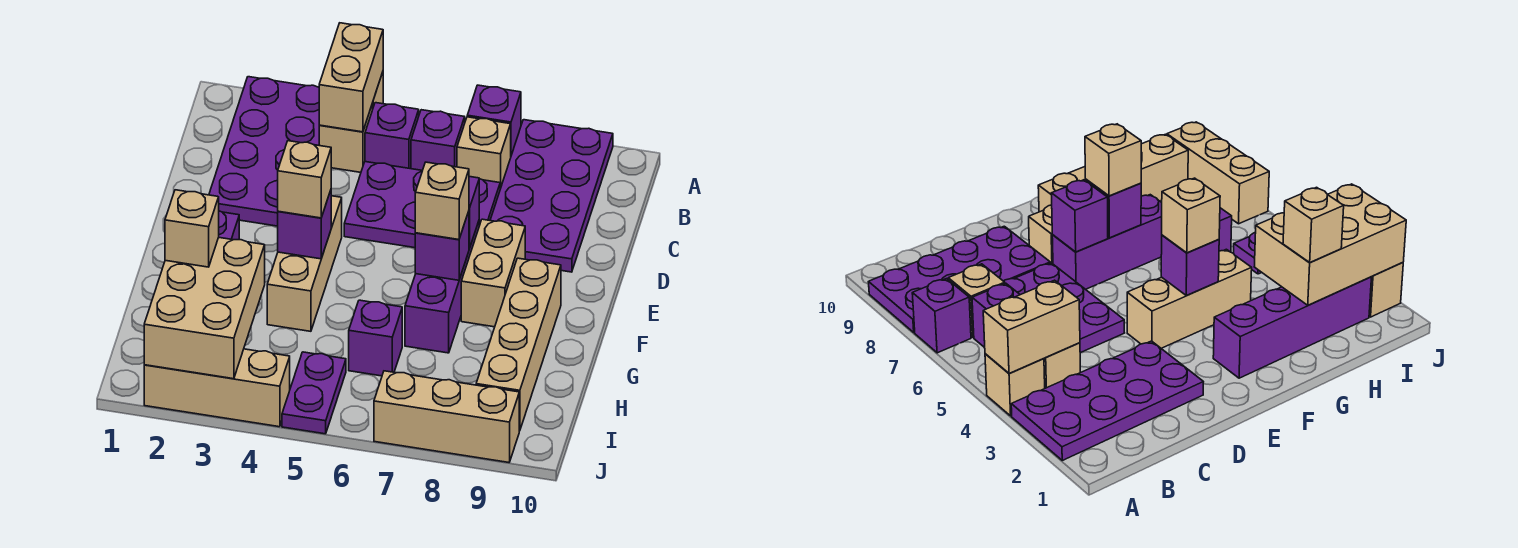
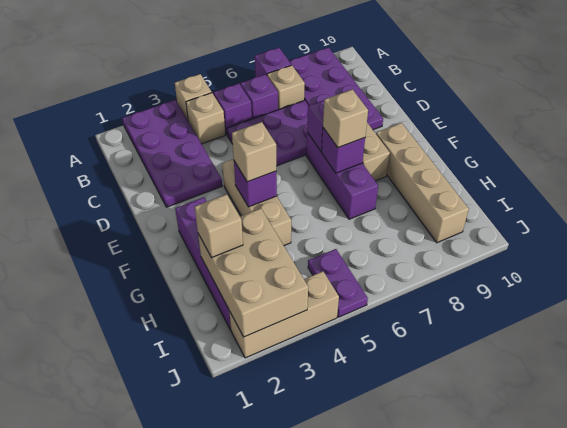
tan 1x2 brick [319,23,383,132] -> none
purple 1x1 brick [349,300,402,376] -> none
tan 1x3 brick [374,371,519,462] -> none

